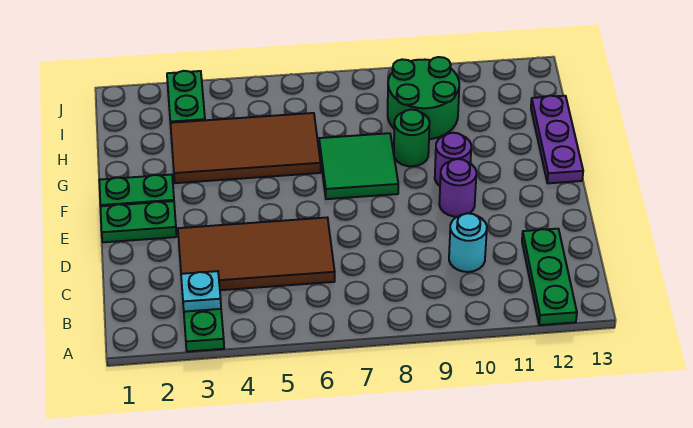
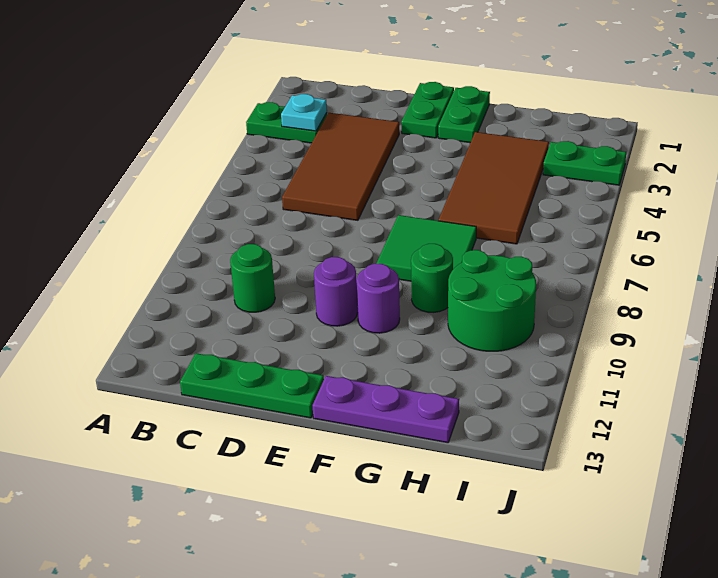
green 1x3 plate [522,229,577,325] -> green 1x3 plate moved to [180,353,324,418]
cyan 1x1 round brick [449,213,487,272] -> green 1x1 round brick [230,244,275,312]

